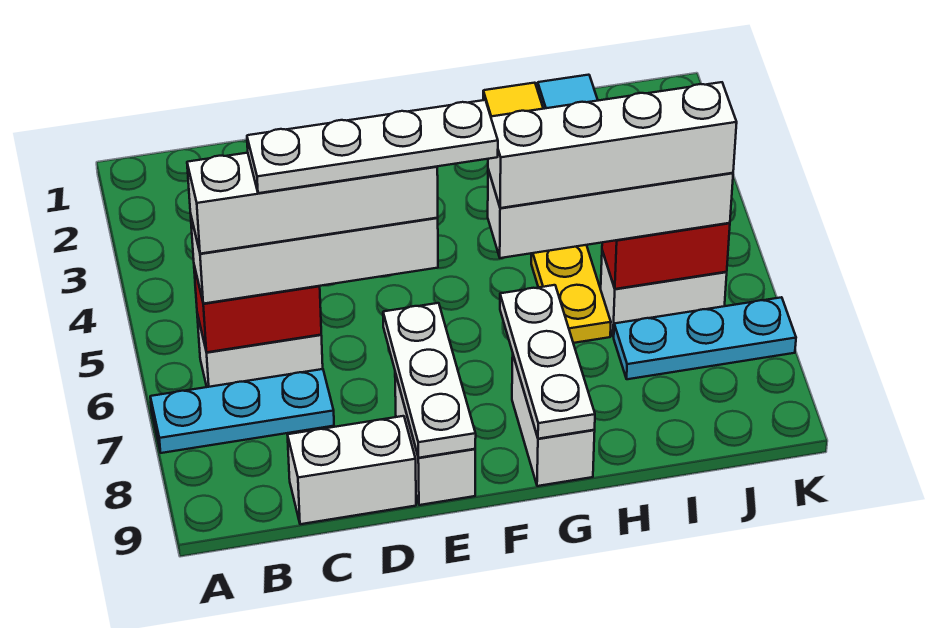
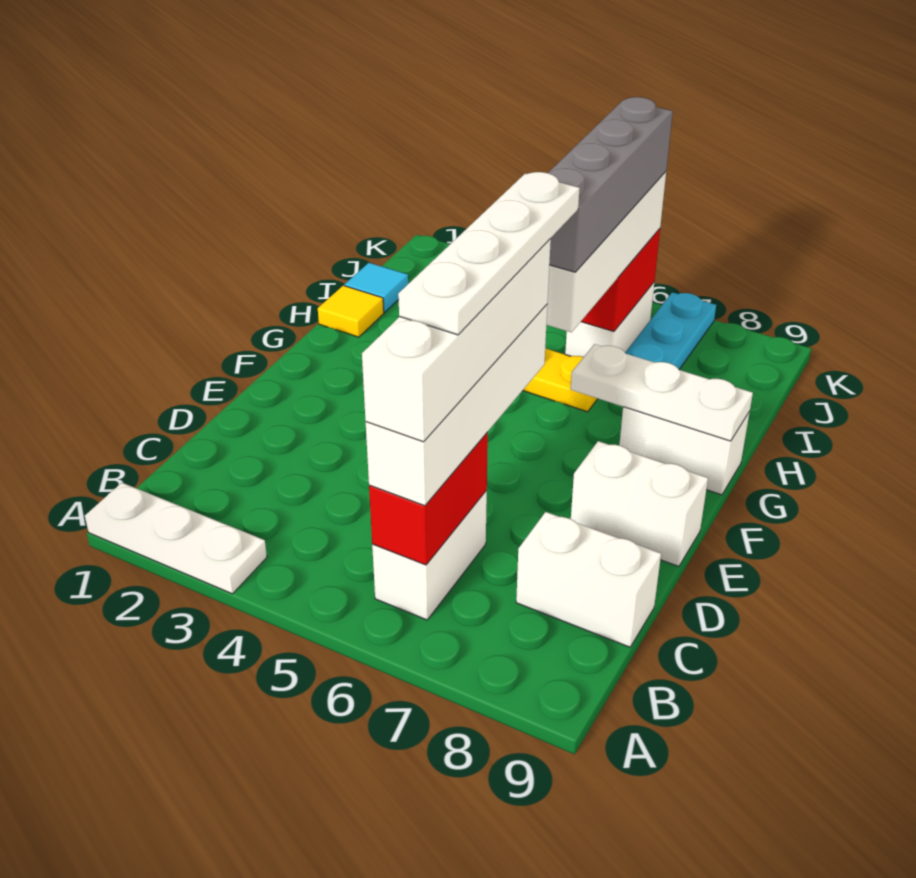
cyan 1x3 plate [150,369,334,453] -> none
white 1x2 brick [288,416,416,524] -> white 1x2 brick turned to [516,512,661,647]
white 1x3 plate [383,303,476,458] -> white 1x3 plate moved to [85,483,267,594]
white 1x4 brick [488,82,737,208] -> grey 1x4 brick [548,97,673,272]

